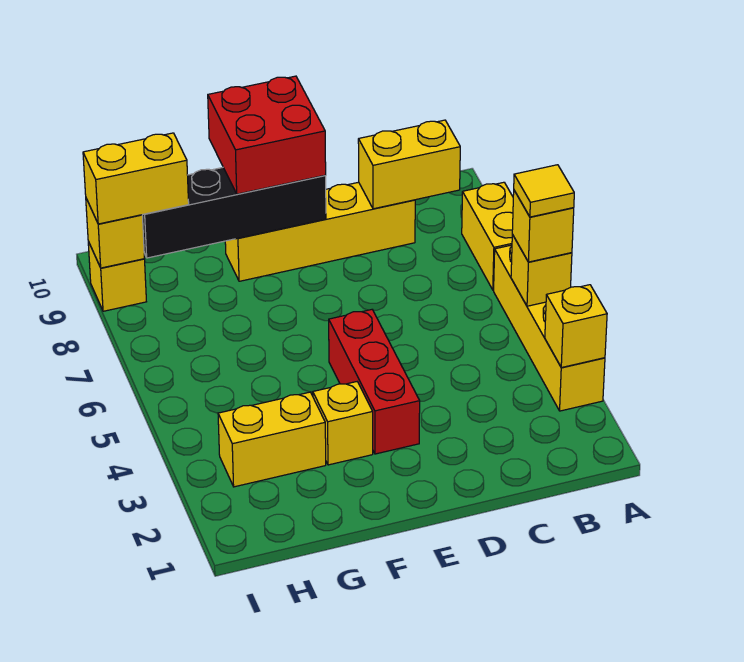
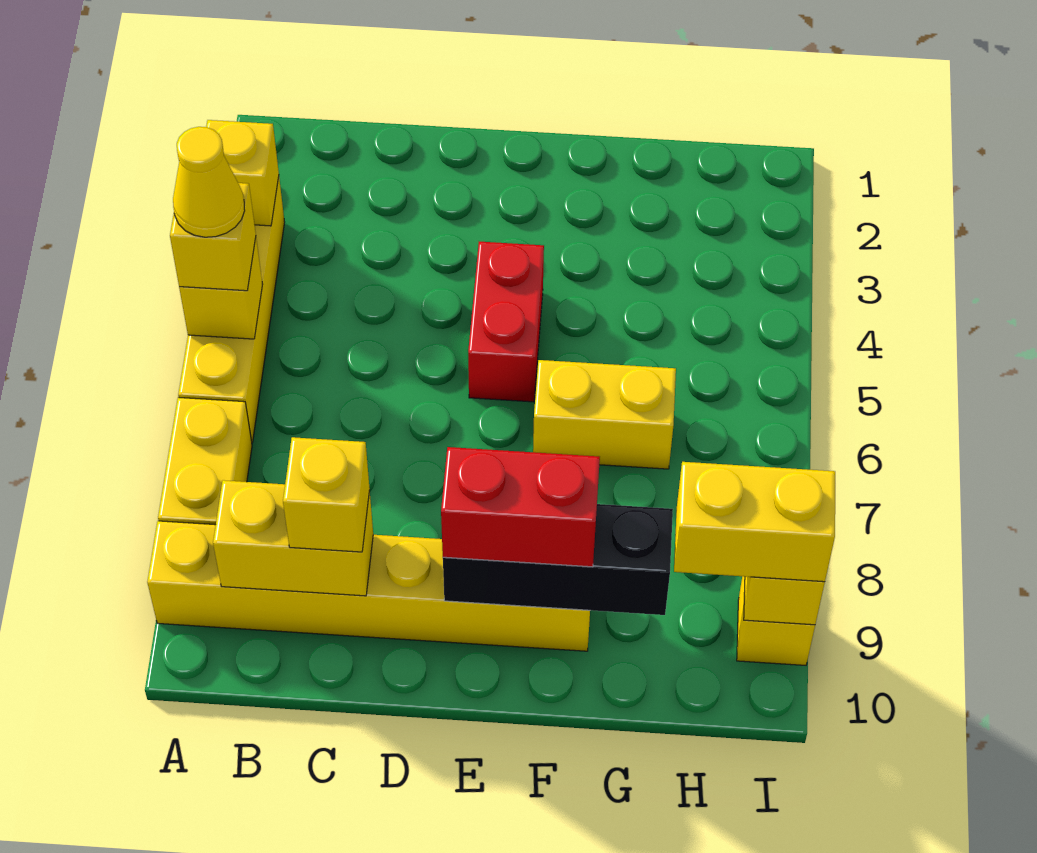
yellow 1x1 tile [514,165,574,217] -> yellow 1x1 cone [173,127,245,237]
yellow 1x4 brick [225,182,415,281] -> yellow 1x6 brick [147,521,590,651]
red 1x3 brick [329,310,420,454] -> red 1x2 brick [468,242,544,402]
black 1x4 brick [142,168,326,258] -> black 1x3 brick [443,504,673,615]
red 2x2 brick [208,76,326,194] -> red 1x2 brick [441,447,600,567]
yellow 1x1 brick [313,382,373,465] -> yellow 1x1 brick moved to [283,437,370,552]
yellow 1x2 brick [218,392,326,487] -> yellow 1x2 brick moved to [533,360,676,469]

